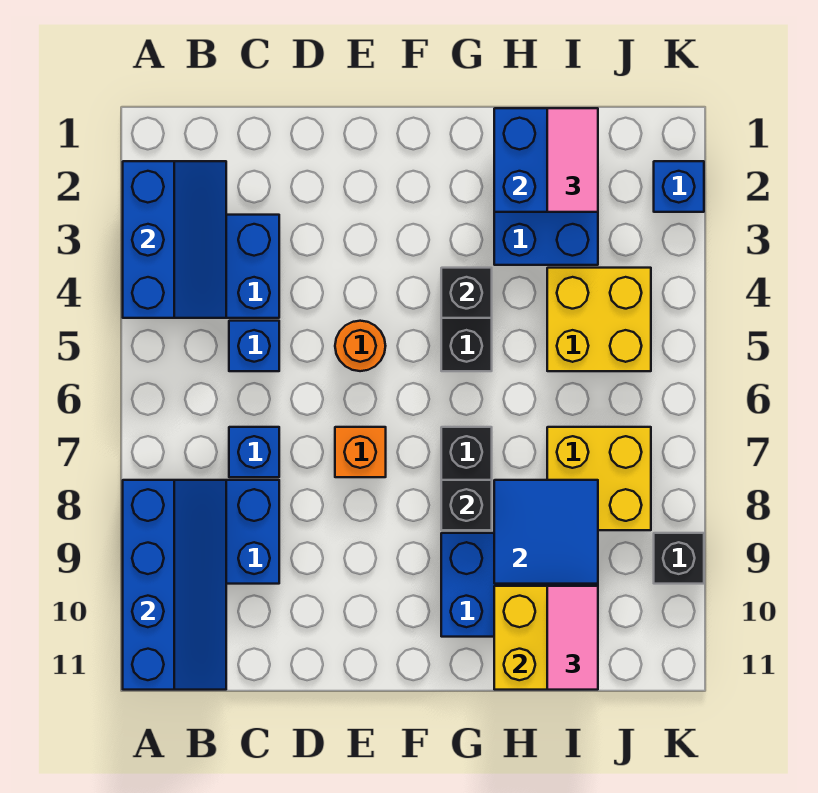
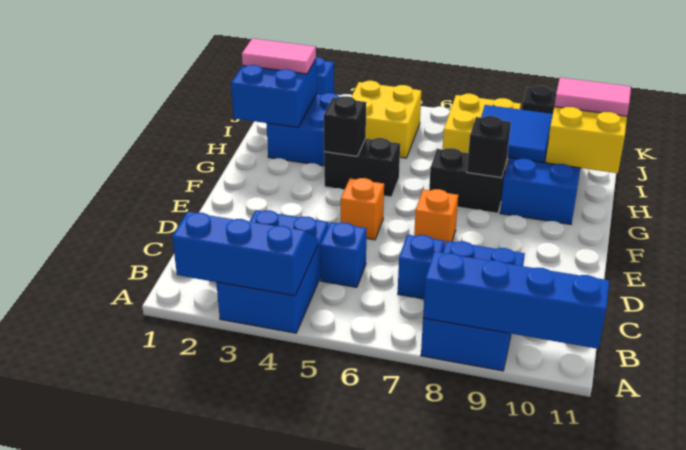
orange 1x1 round brick [335,321,385,371] -> orange 1x1 brick [341,178,384,240]

